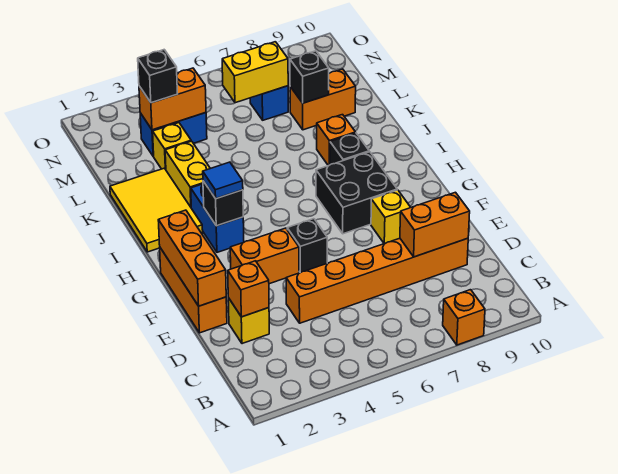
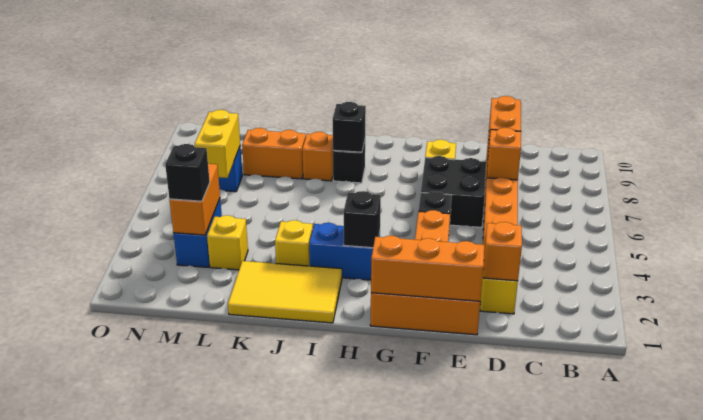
orange 1x1 brick [443,290,485,345] -> orange 1x1 brick moved to [487,128,521,180]
black 2x2 brick [316,152,397,234] -> black 2x2 brick moved to [421,156,486,227]
blue 1x1 tile [203,162,243,199] -> none
yellow 1x2 brick [165,141,210,207] -> yellow 1x1 brick [275,220,313,266]
orange 1x2 brick [290,69,356,130] -> orange 1x2 brick turned to [242,128,306,179]
black 1x1 brick [290,51,329,103] -> black 1x1 brick moved to [333,102,366,152]

